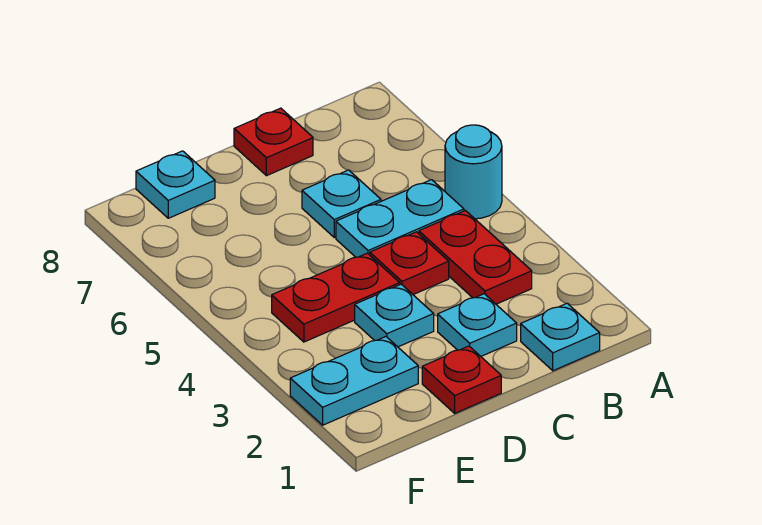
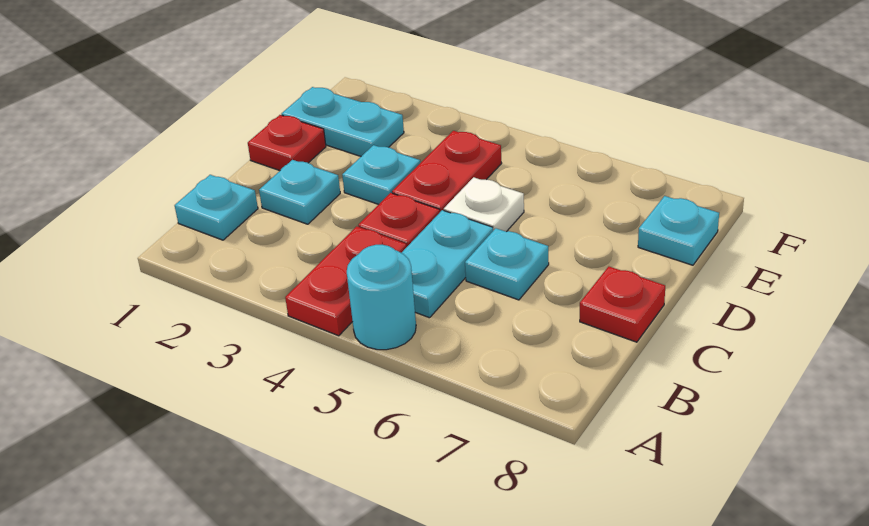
red 1x2 plate [419,211,532,304] -> red 1x2 plate turned to [285,226,407,336]
none -> white 1x1 plate [444,177,524,232]
cyan 1x2 plate [290,337,418,425] -> cyan 1x2 plate turned to [282,87,404,156]

